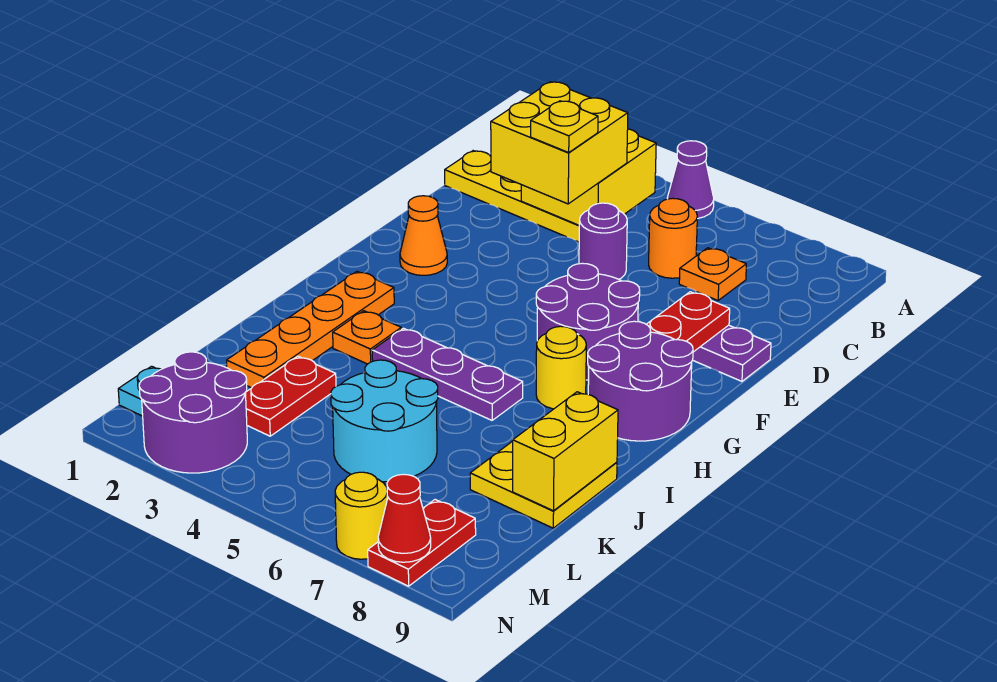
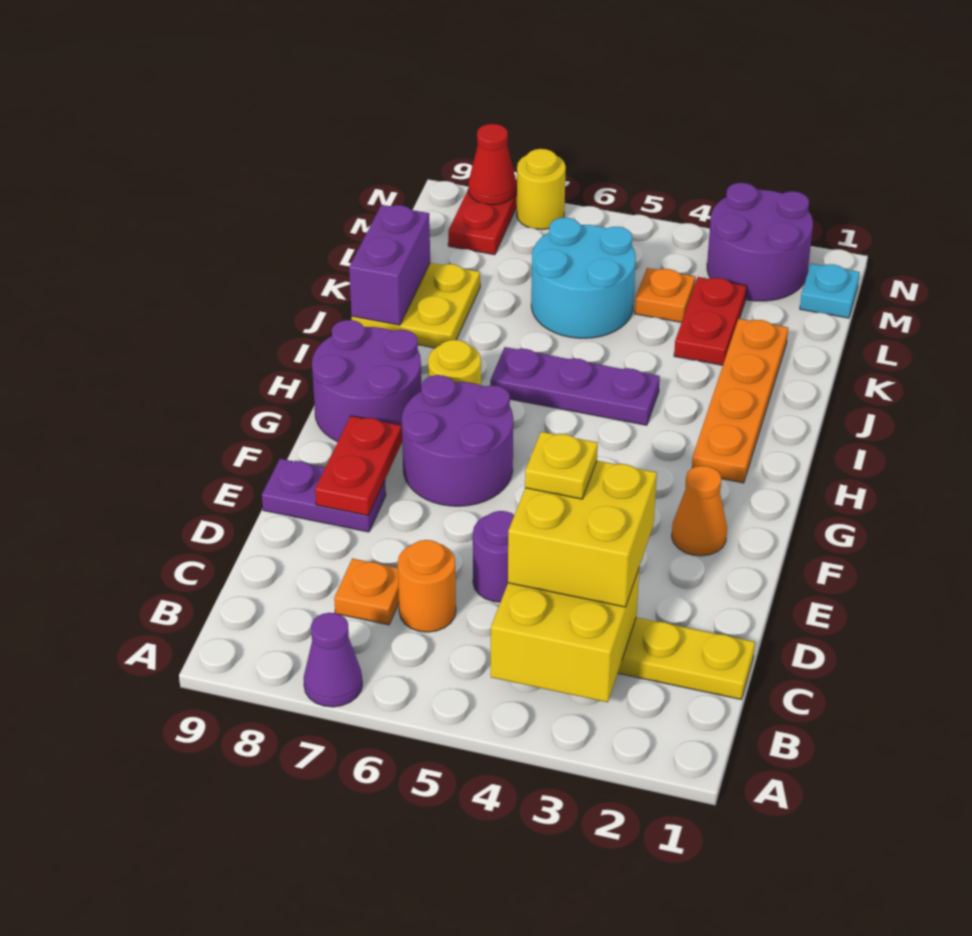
purple 1x1 cone [667,141,714,219] -> purple 1x1 cone moved to [304,613,362,707]
orange 1x1 plate [333,311,401,364] -> orange 1x1 plate moved to [635,268,695,322]
yellow 1x2 brick [513,392,618,511] -> purple 1x2 brick [349,205,430,325]

